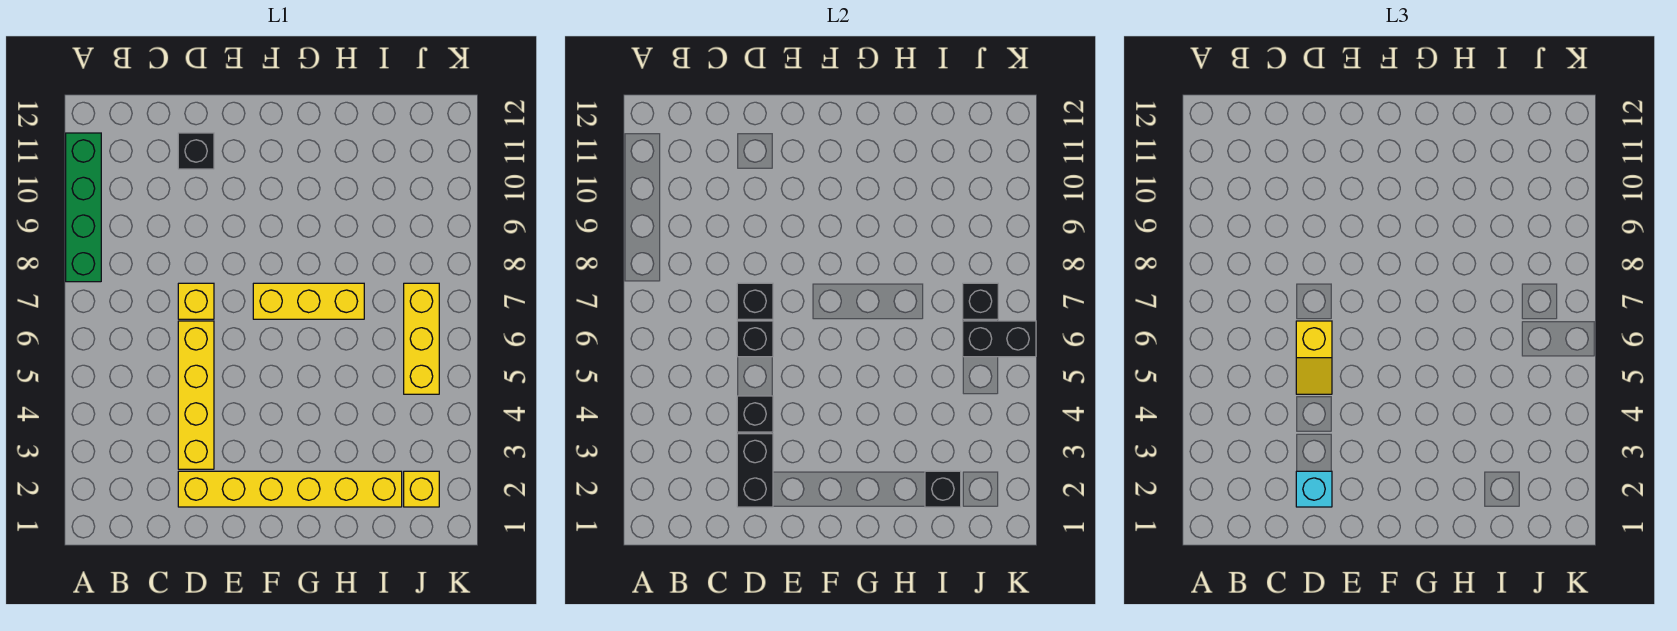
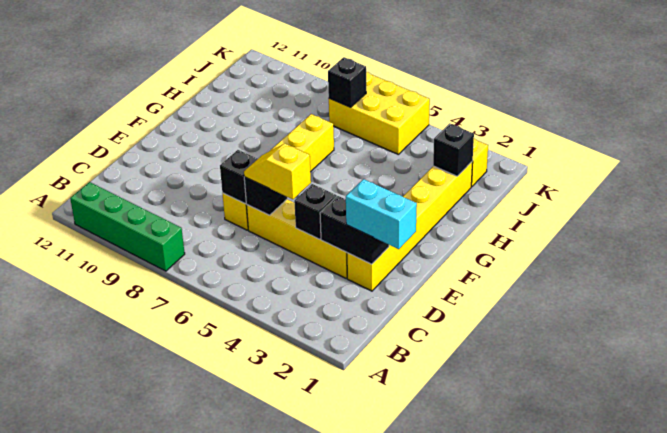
cyan 1x1 brick [1296,471,1332,507] -> cyan 1x2 brick [346,179,417,249]
yellow 1x2 slope [1296,321,1332,394] -> yellow 1x2 slope turned to [244,144,311,199]
black 1x1 brick [178,133,214,169] -> none
yellow 1x3 brick [404,283,439,394] -> yellow 2x3 brick [329,72,430,154]
black 1x2 brick [963,321,1036,357] -> none

